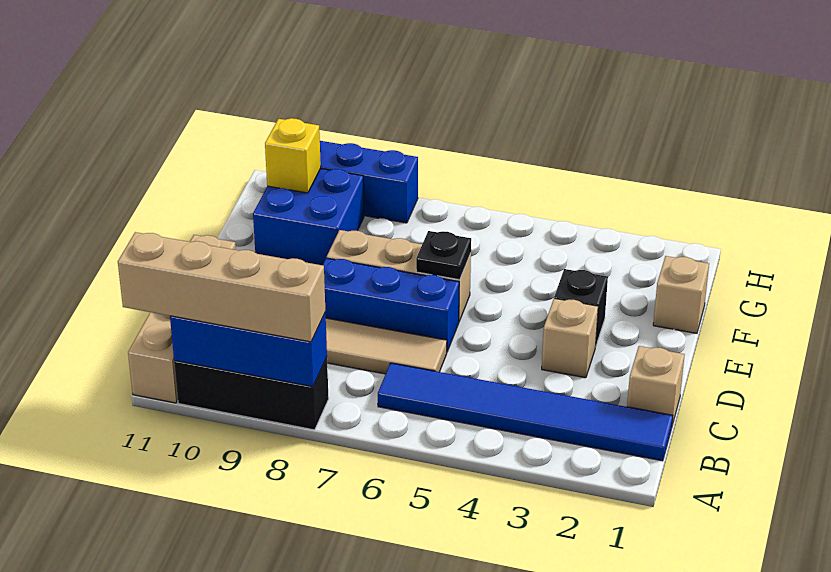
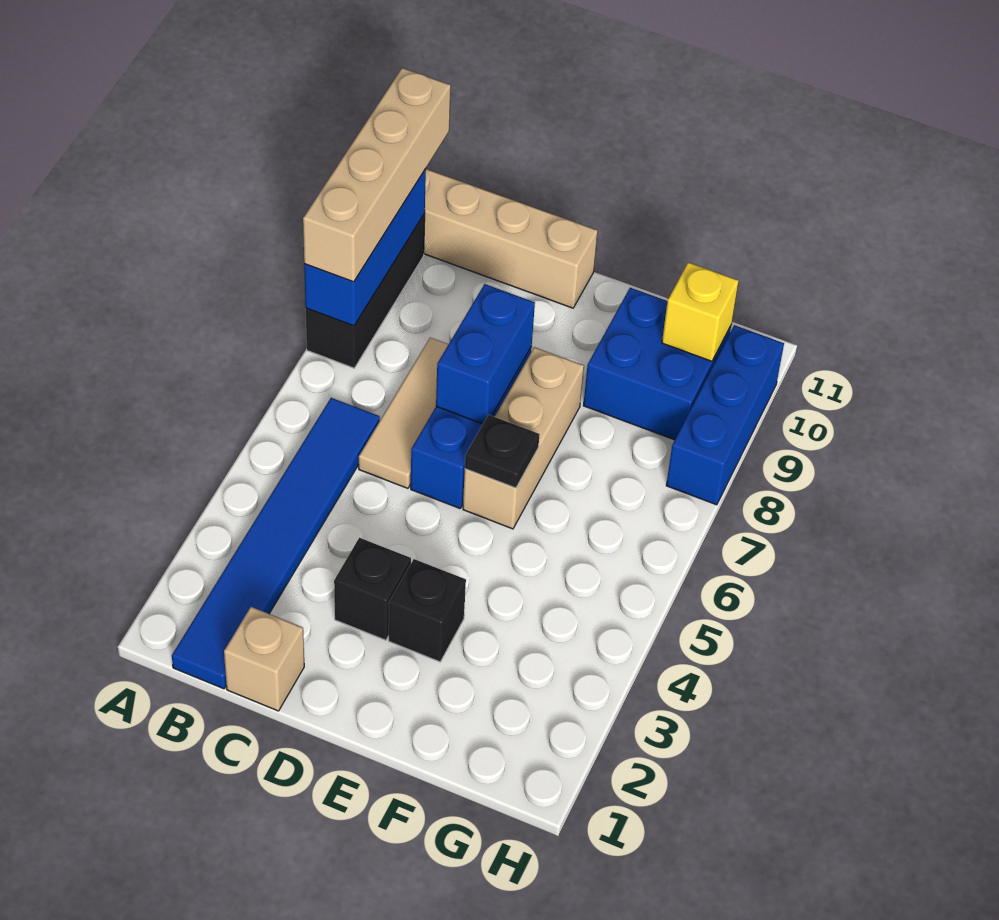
tan 1x1 brick [542,298,598,378] -> black 1x1 brick [334,538,411,640]
none -> blue 1x2 brick [436,284,535,424]
tan 1x1 brick [653,256,709,333] -> none

